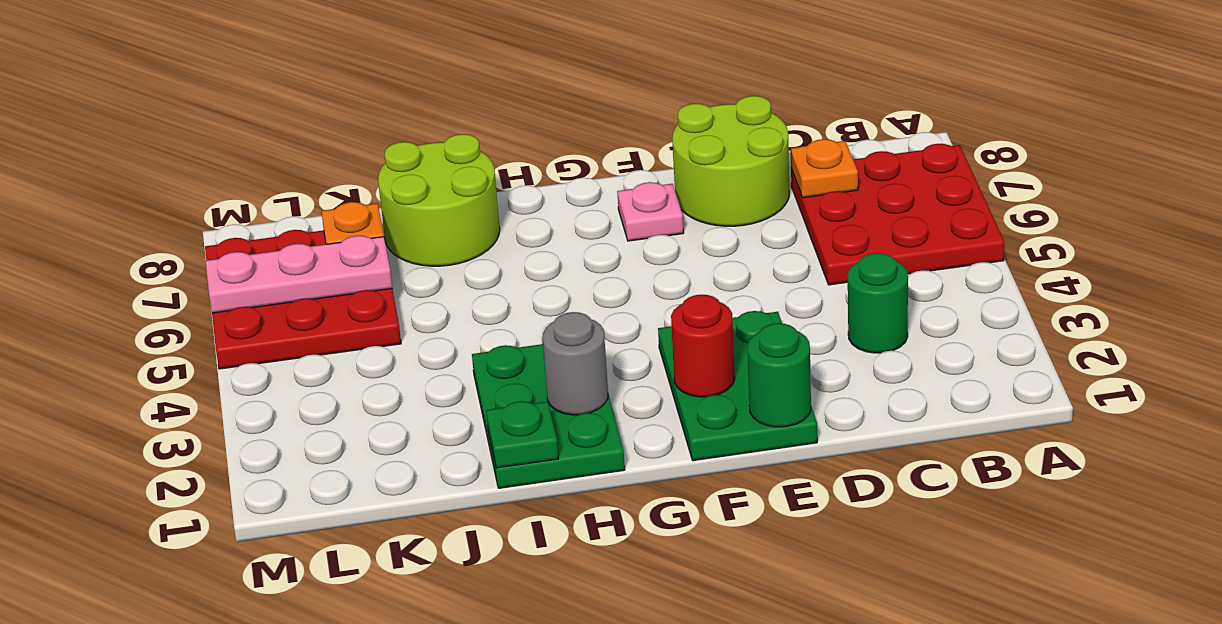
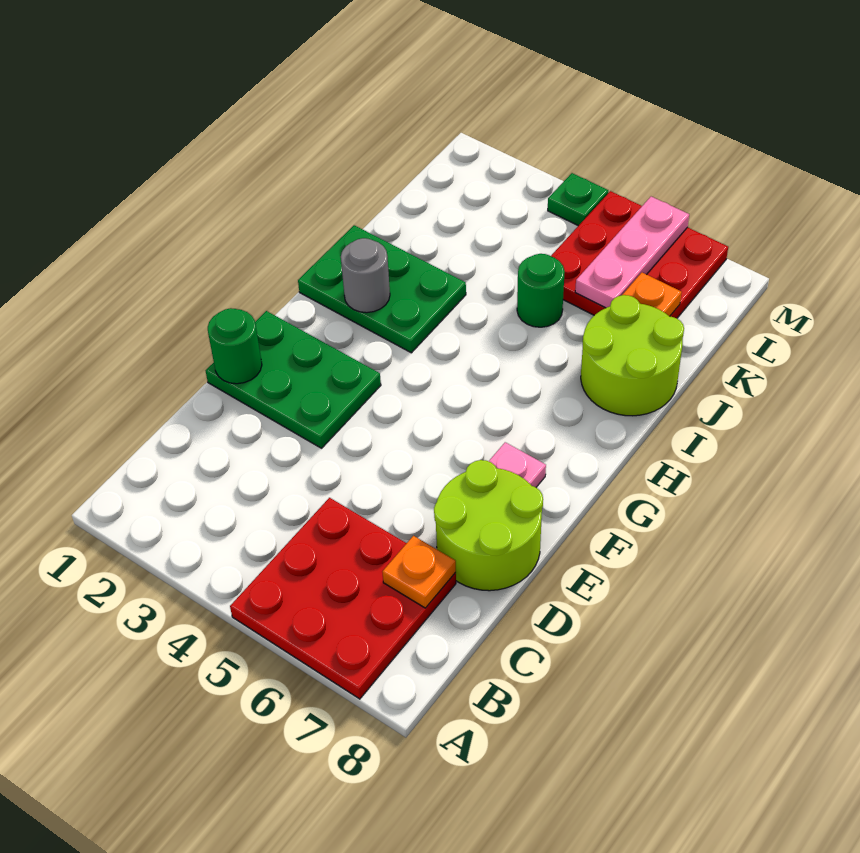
green 1x1 round brick [848,253,908,353] -> green 1x1 round brick moved to [517,254,565,327]
red 1x1 round brick [671,295,735,397] -> none
green 1x1 plate [486,401,558,468] -> green 1x1 plate moved to [548,173,608,226]

